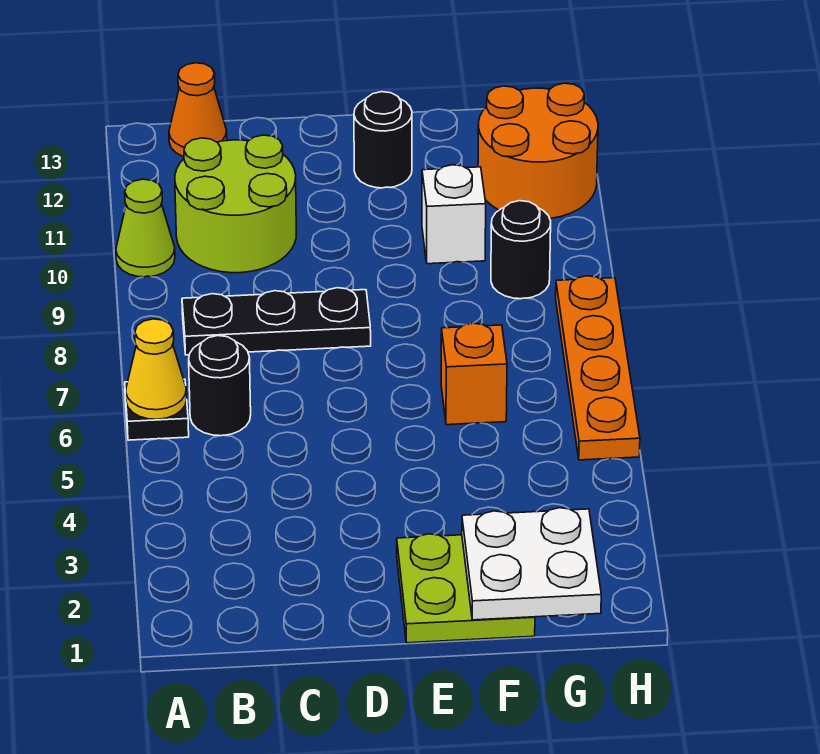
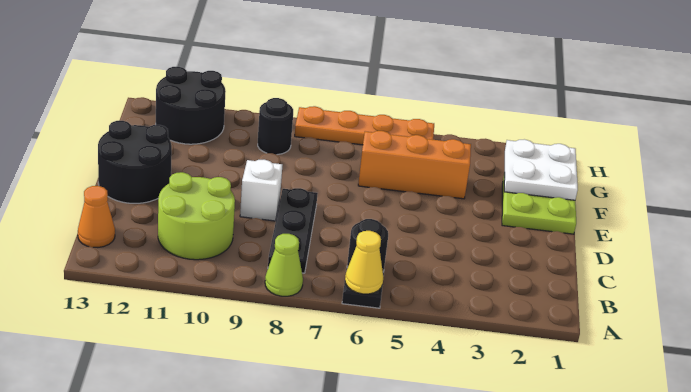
lime 1x1 cone [116,179,175,277] -> lime 1x1 cone moved to [265,234,303,296]
black 1x1 round brick [354,92,412,188] -> black 2x2 round brick [98,121,172,203]
orange 1x1 brick [441,323,507,425] -> orange 1x3 brick [358,131,471,199]
white 1x1 brick [422,165,486,264] -> white 1x1 brick moved to [240,159,282,221]
orange 2x2 round brick [478,83,598,218] -> black 2x2 round brick [156,67,226,144]

